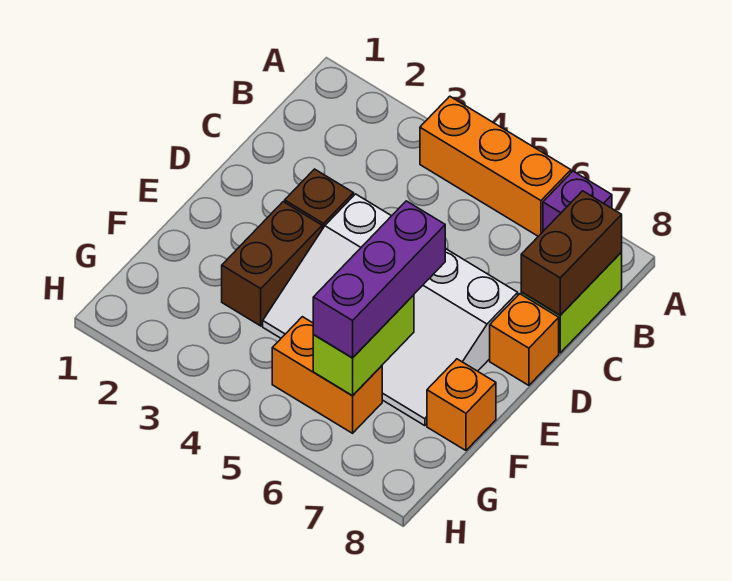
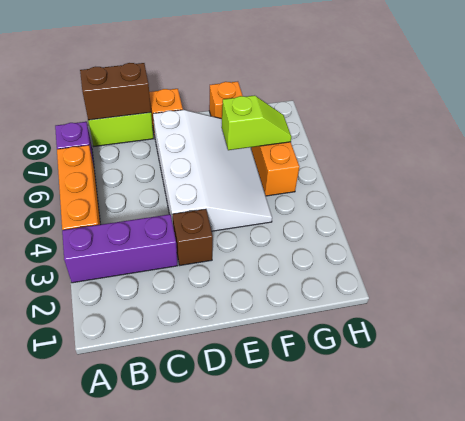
brown 1x2 brick [222,202,322,326] -> none
purple 1x3 brick [313,201,445,358] -> purple 1x3 brick moved to [62,214,178,283]
lime 1x2 brick [313,295,414,396] -> lime 1x2 slope [222,95,291,150]

